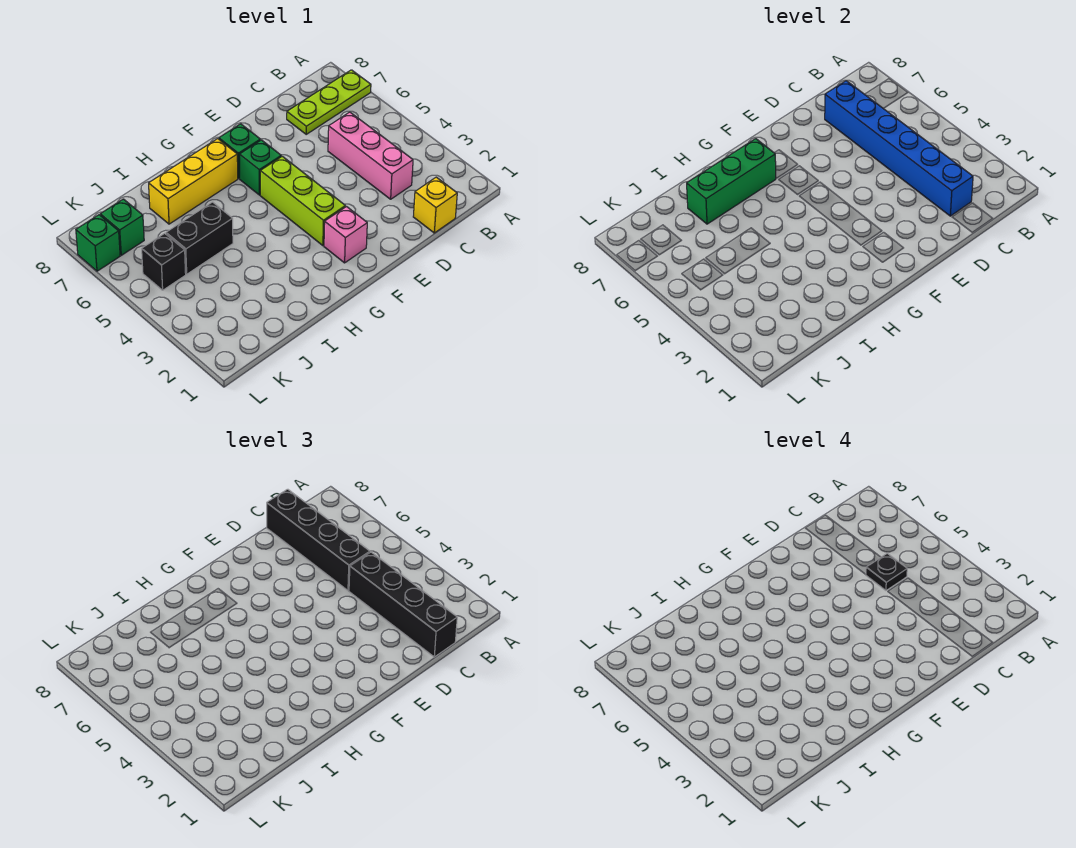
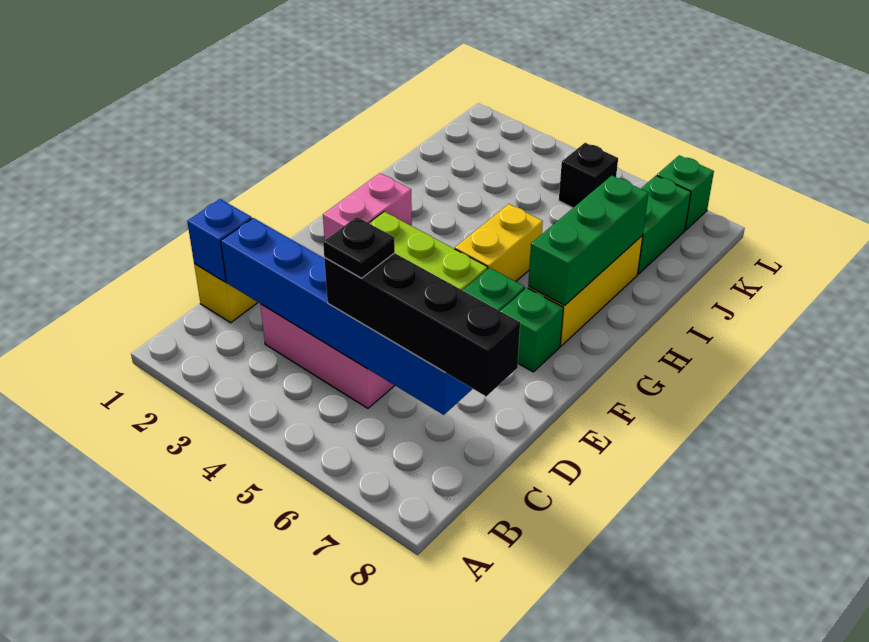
lime 1x3 plate [287,70,371,134] -> none
none -> blue 1x1 brick [187,199,252,282]
black 1x4 brick [349,552,457,657] -> none
pink 1x1 brick [324,207,367,263] -> pink 1x2 brick [323,173,412,240]
none -> yellow 1x2 brick [455,204,543,282]
black 1x2 brick [166,202,233,274] -> none
green 1x1 brick [100,199,144,255] -> green 1x2 brick [638,176,691,274]

